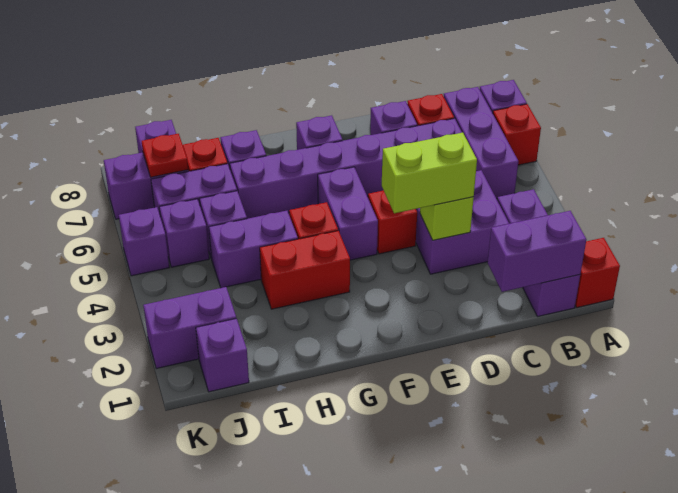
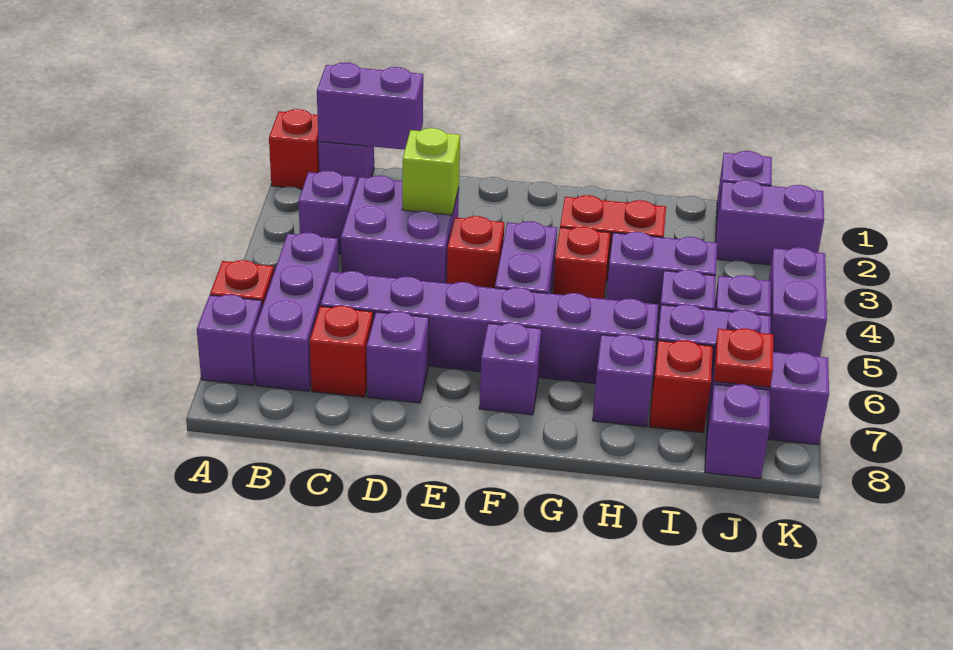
lime 1x2 brick [382,133,477,213] -> none
purple 1x1 brick [119,207,169,276] -> purple 1x2 brick [768,247,827,357]

